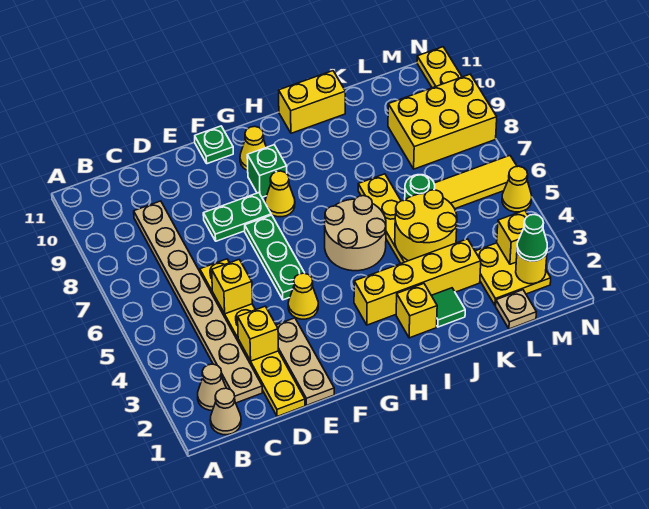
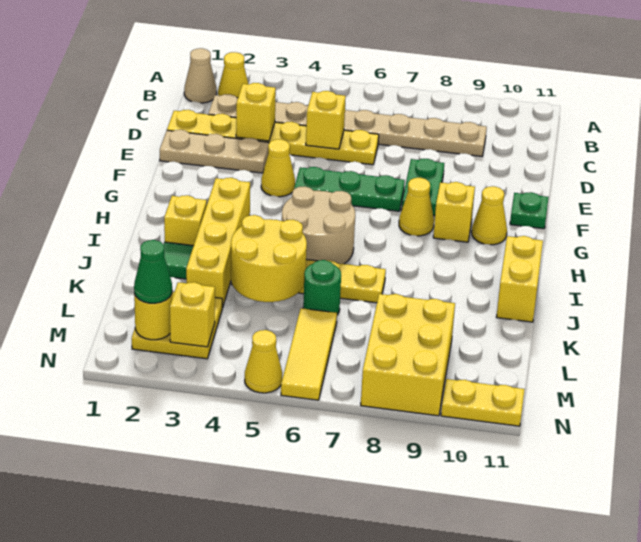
tan 1x1 cone [198,364,226,410] -> yellow 1x1 cone [218,52,248,98]
green 1x1 brick [247,145,287,197] -> yellow 1x1 brick [433,182,475,242]
tan 1x1 plate [496,290,536,329] -> none

